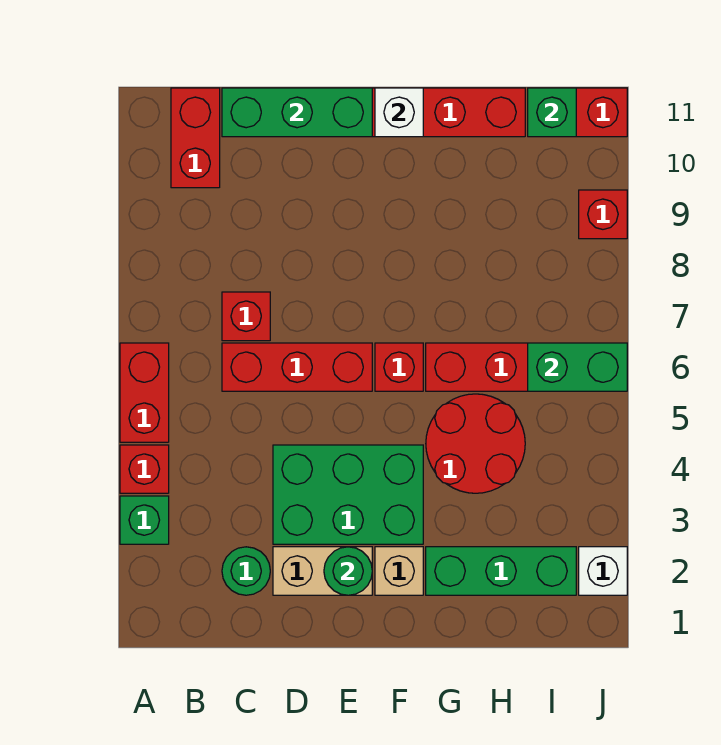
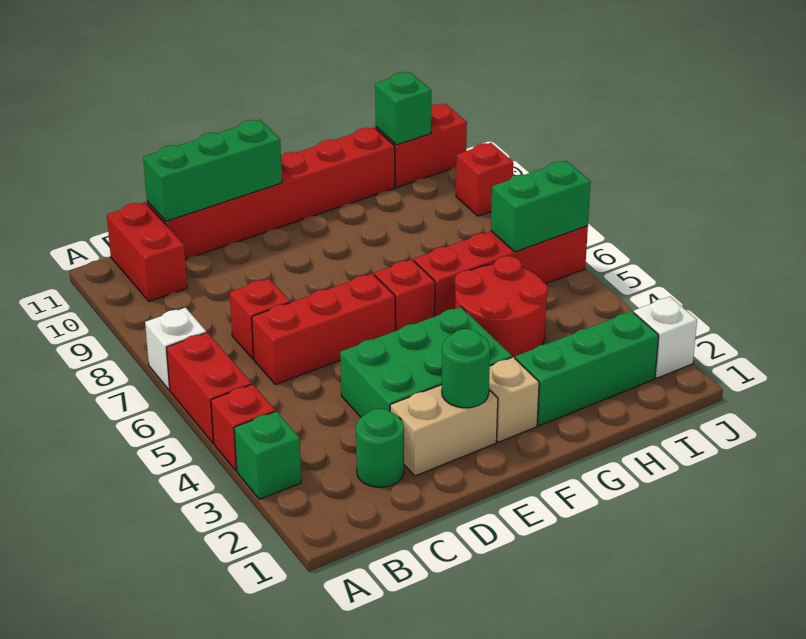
white 1x1 brick [375,88,423,137] -> white 1x1 brick moved to [145,308,206,390]

